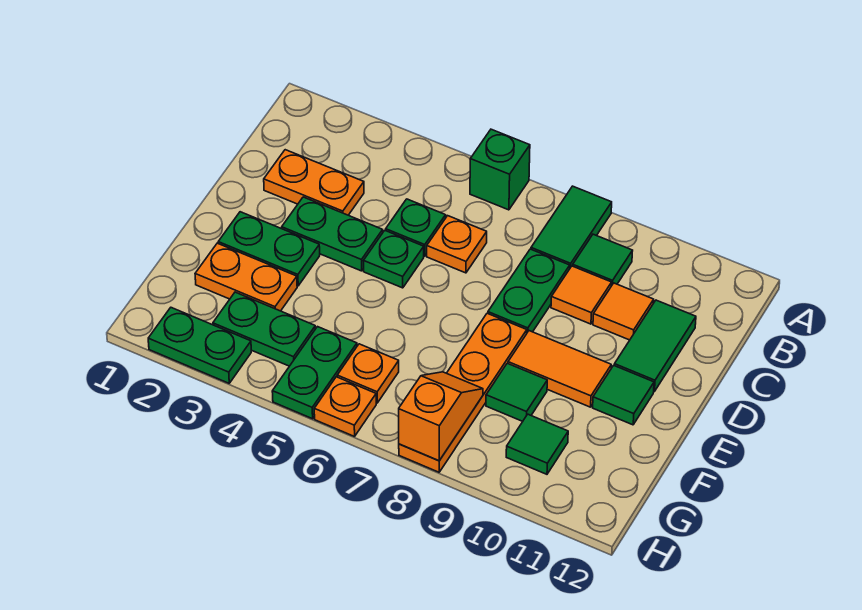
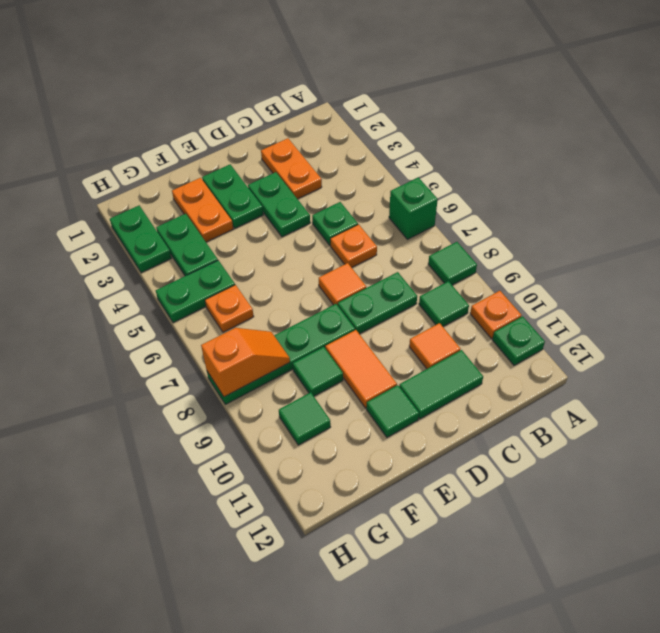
green 1x2 tile [531,186,612,268] -> green 1x1 tile [428,242,477,285]
orange 1x1 tile [551,266,612,324] -> orange 1x1 tile moved to [319,263,366,305]
green 1x1 plate [364,230,424,288] -> green 1x1 plate moved to [492,316,545,365]
orange 1x4 plate [399,313,527,472] -> green 1x4 plate [207,304,355,404]
orange 1x1 plate [314,377,376,436] -> orange 1x1 plate moved to [470,291,521,338]

